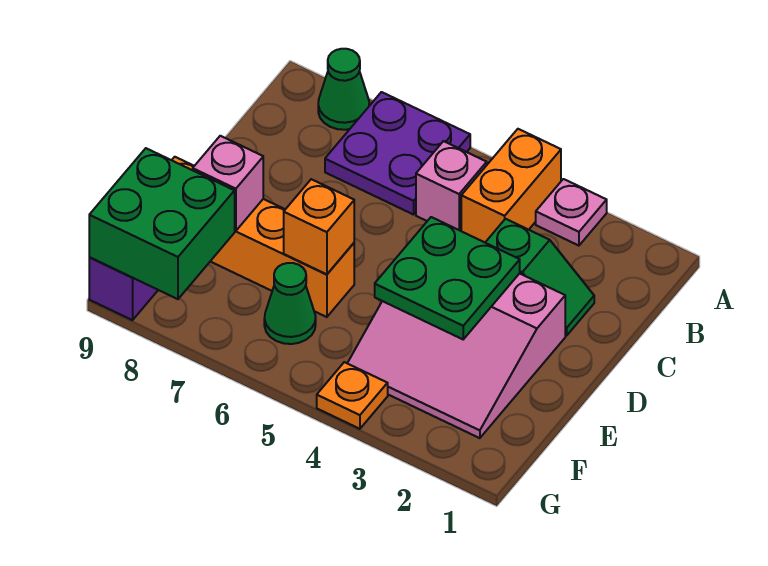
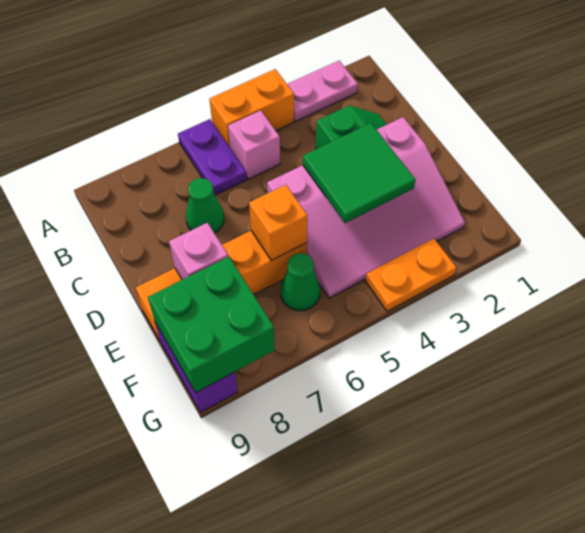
pink 1x1 plate [536,179,607,246] -> pink 1x2 plate [287,61,358,122]
orange 1x2 brick [461,129,561,242] -> orange 1x2 brick turned to [209,69,294,147]
purple 2x2 plate [325,92,470,215] -> purple 1x2 plate [178,119,247,195]
green 1x1 cone [318,49,369,130] -> green 1x1 cone moved to [186,178,224,233]
pink 3x3 slope [347,273,565,438] -> pink 3x4 slope [267,117,465,298]
green 2x2 plate [375,217,520,339] -> green 2x2 tile [303,123,415,223]
orange 1x1 plate [317,362,388,429] -> orange 1x2 plate [365,238,457,311]

